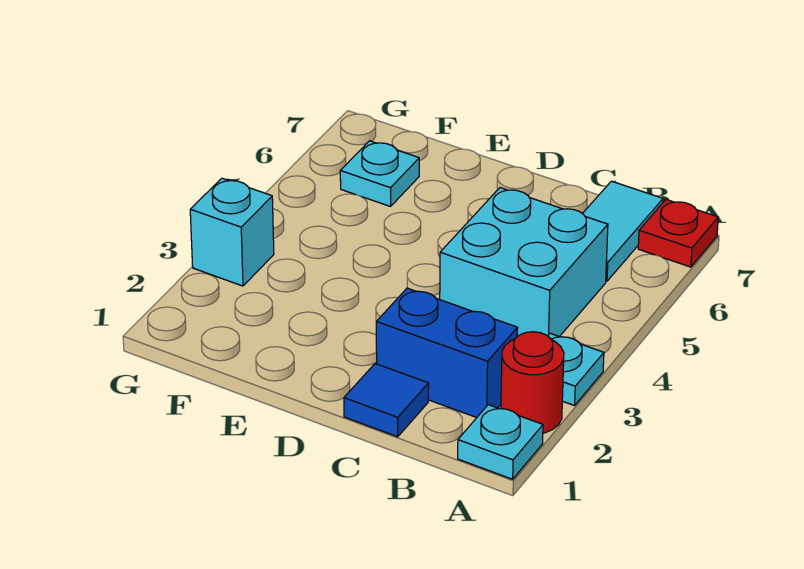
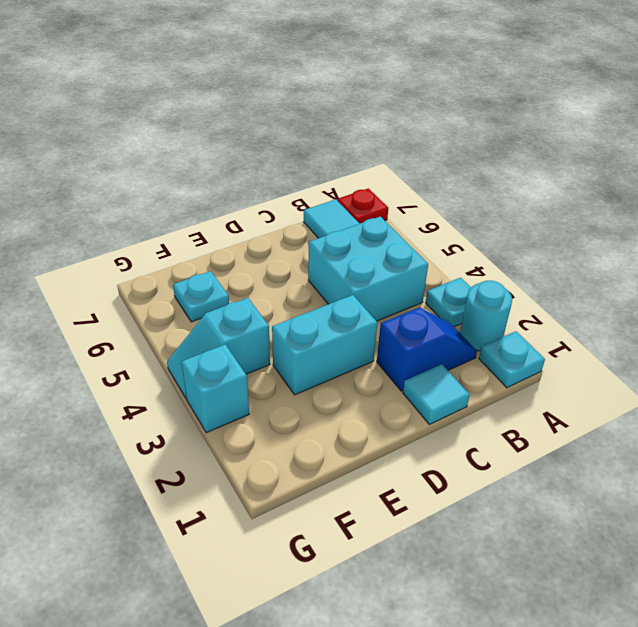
red 1x1 round brick [501,332,564,433] -> cyan 1x1 round brick [460,280,512,351]
blue 1x2 brick [376,288,518,418] -> blue 1x2 slope [377,307,477,391]
blue 1x1 tile [344,364,429,437] -> cyan 1x1 tile [403,364,470,424]
none -> cyan 1x2 brick [272,295,377,395]
none -> cyan 1x2 slope [167,298,270,399]

